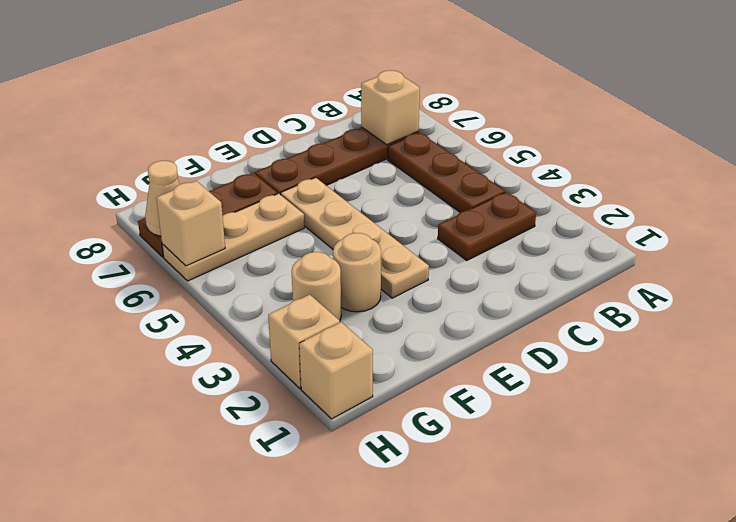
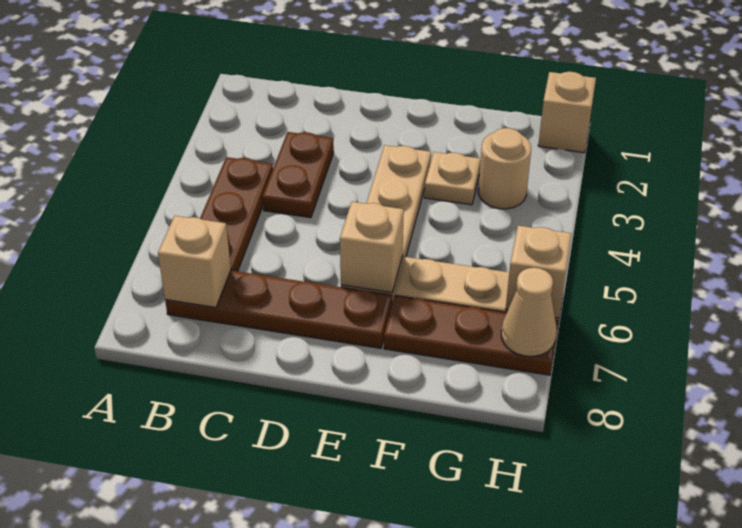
brown 1x2 plate [438,192,536,261] -> brown 1x2 plate turned to [263,132,334,218]
tan 1x1 round brick [333,233,381,312] -> tan 1x1 plate [424,152,481,205]
tan 1x1 brick [268,295,340,388] -> tan 1x1 brick moved to [340,202,404,293]

